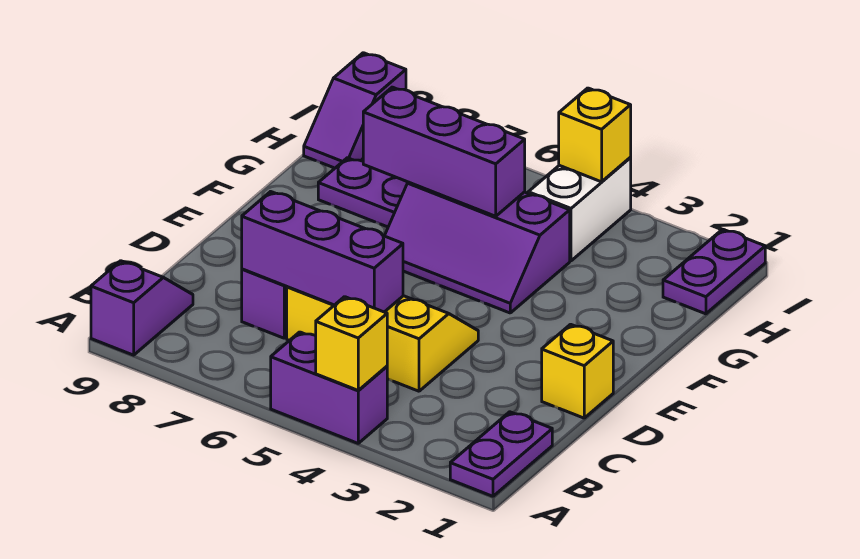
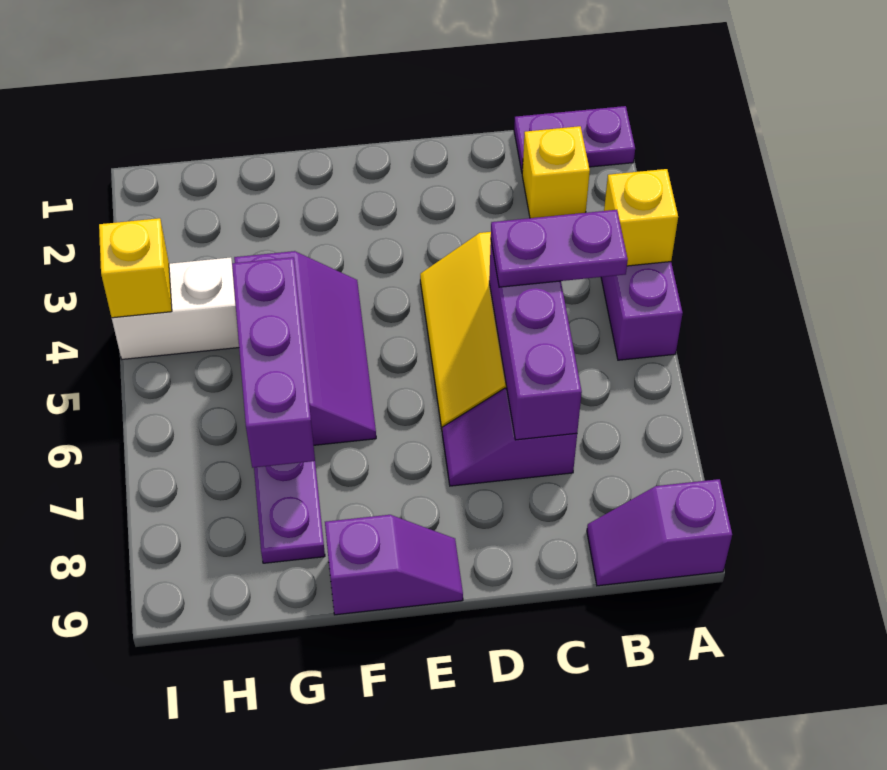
yellow 1x1 brick [542,324,613,418] -> yellow 1x1 brick moved to [522,126,590,218]
purple 1x2 plate [663,229,765,314] -> purple 1x2 plate moved to [491,210,628,287]
purple 1x2 slope [304,53,406,168] -> purple 1x2 slope moved to [325,515,463,615]

